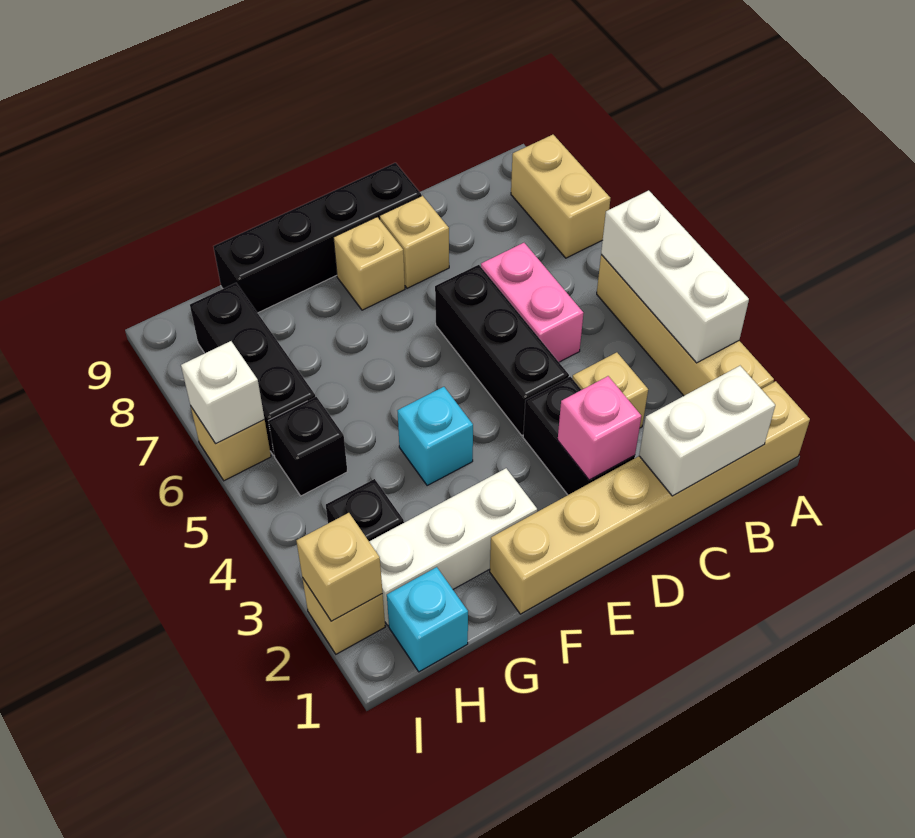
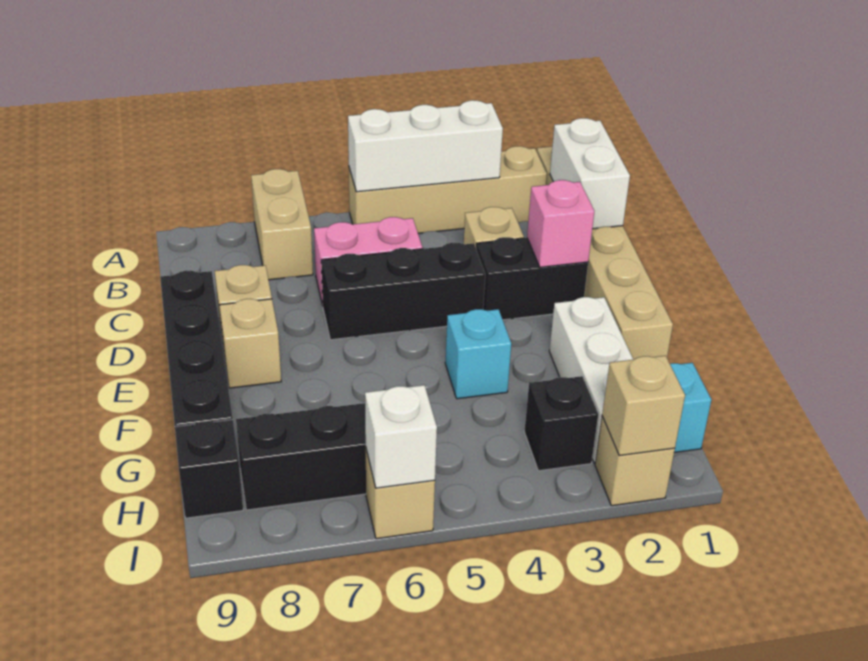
tan 1x2 brick [511,135,610,258] -> tan 1x2 brick turned to [251,169,313,280]
black 1x1 brick [269,397,347,496] -> black 1x1 brick moved to [175,419,243,518]

